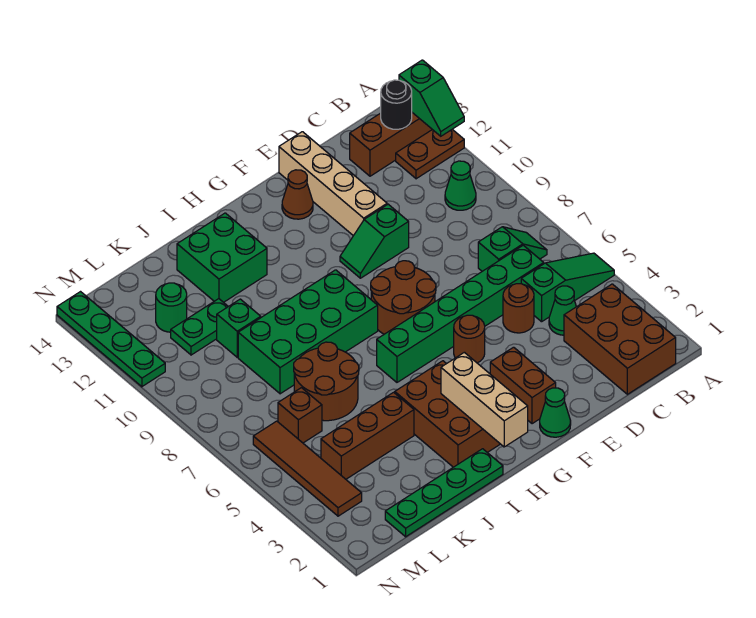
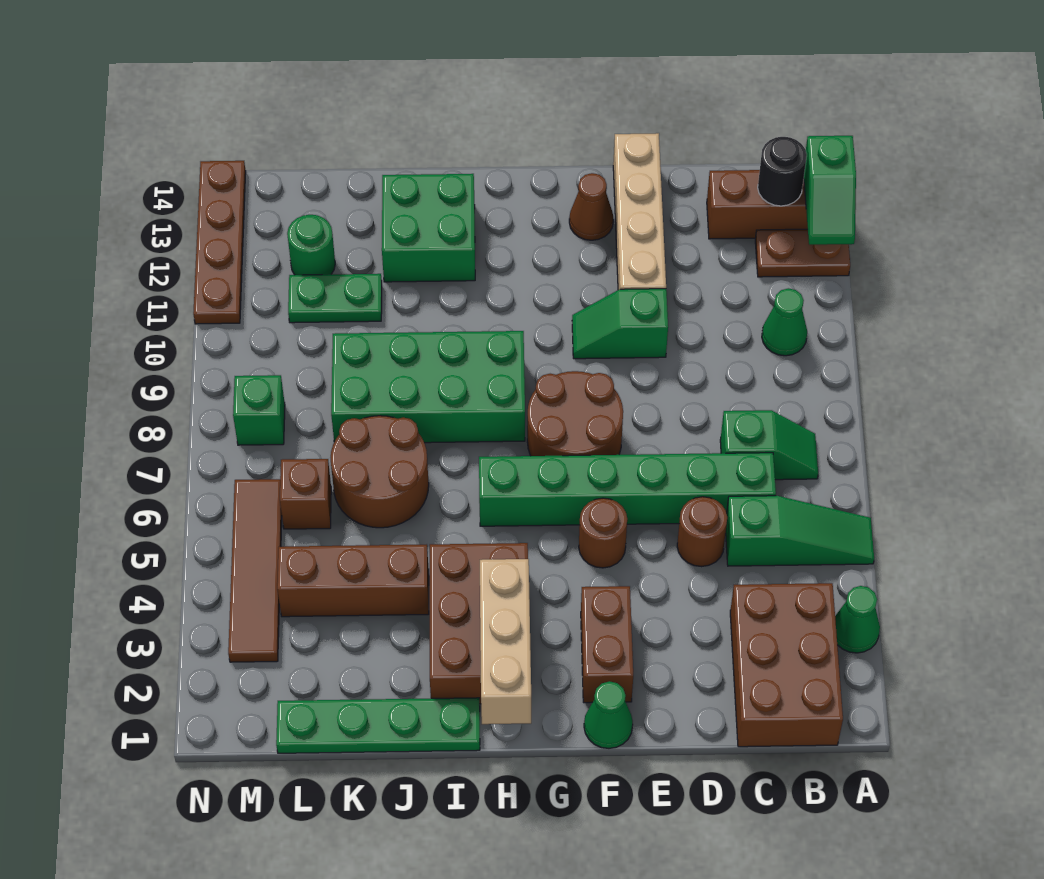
green 1x1 cone [549,286,576,335] -> green 1x1 cone moved to [835,586,880,653]
green 1x1 brick [217,299,261,357] -> green 1x1 brick moved to [233,375,285,445]
green 1x4 plate [57,292,165,387] -> brown 1x4 plate [193,161,246,324]

